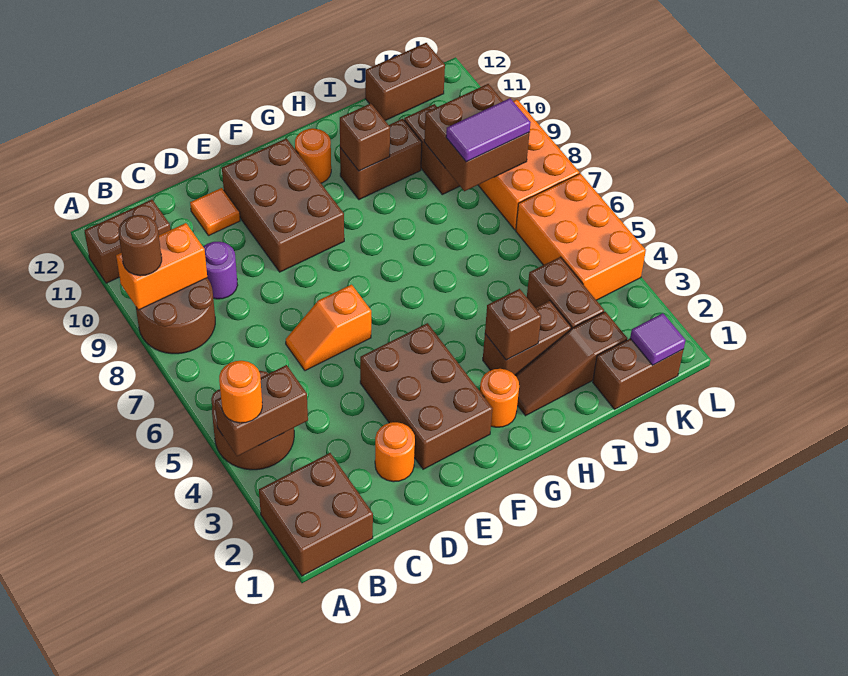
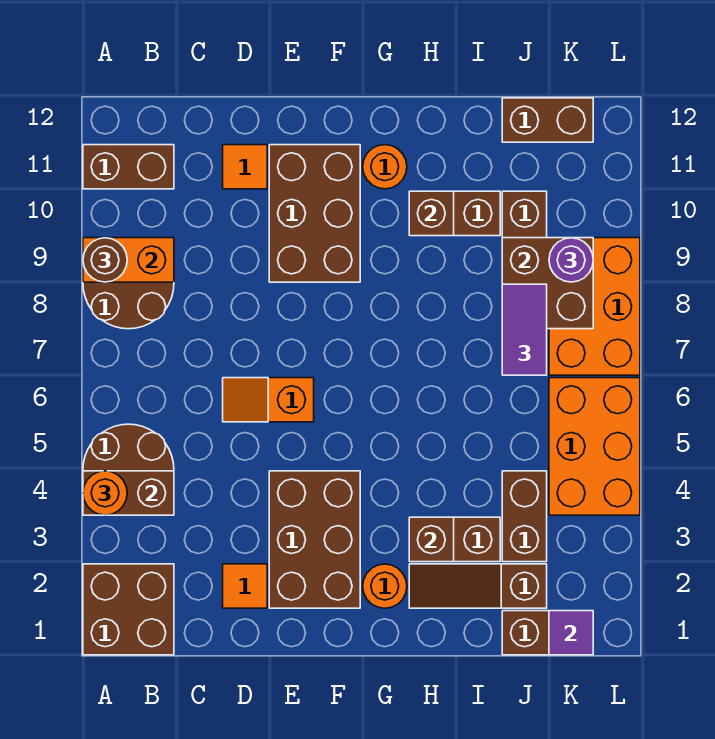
purple 1x1 round brick [203,242,238,299] -> purple 1x1 round brick moved to [549,238,593,282]
orange 1x1 round brick [375,422,415,482] -> orange 1x1 tile [223,564,267,608]
purple 1x2 tile [446,98,531,162] -> purple 1x2 tile turned to [502,284,547,375]

